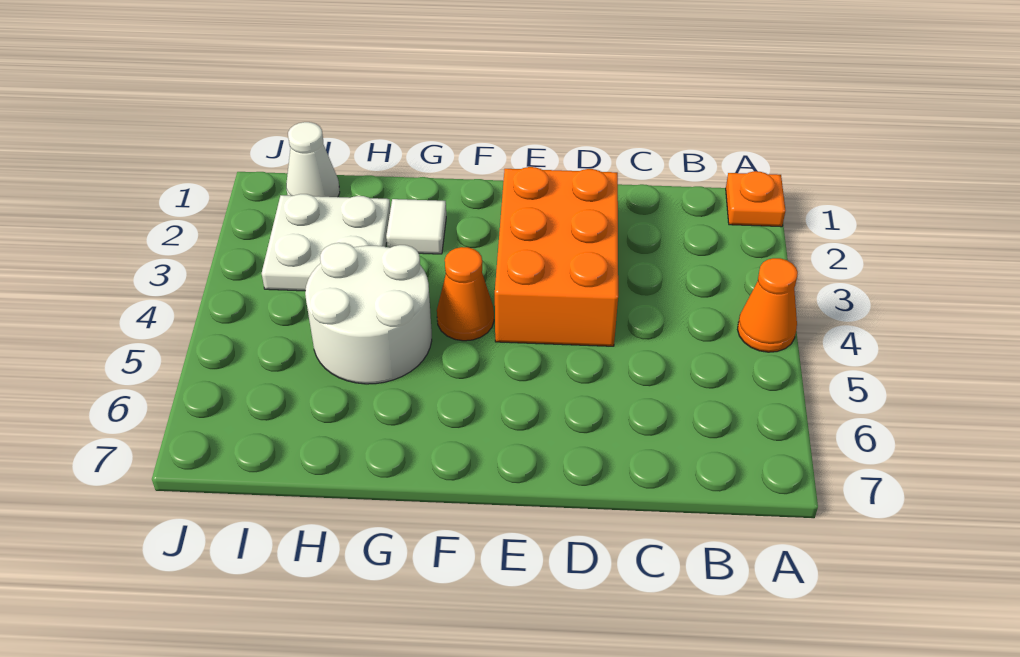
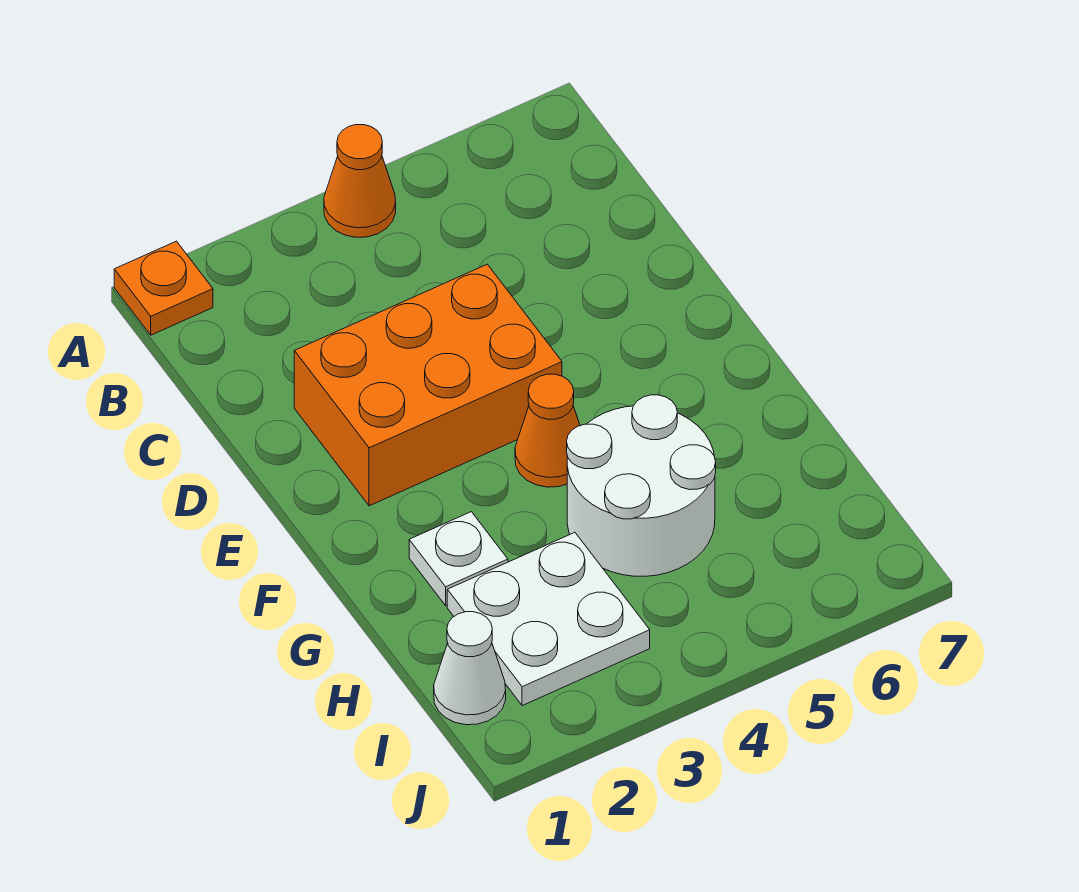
white 1x1 tile [386,199,446,254] -> white 1x1 plate [409,512,508,605]

